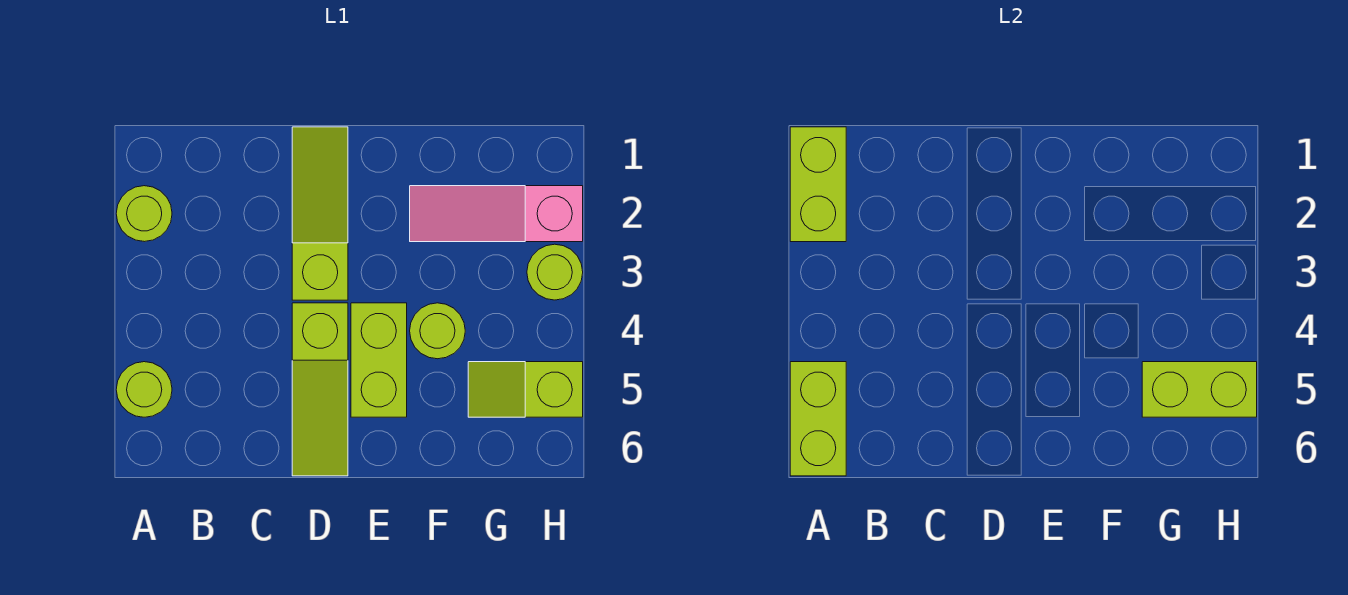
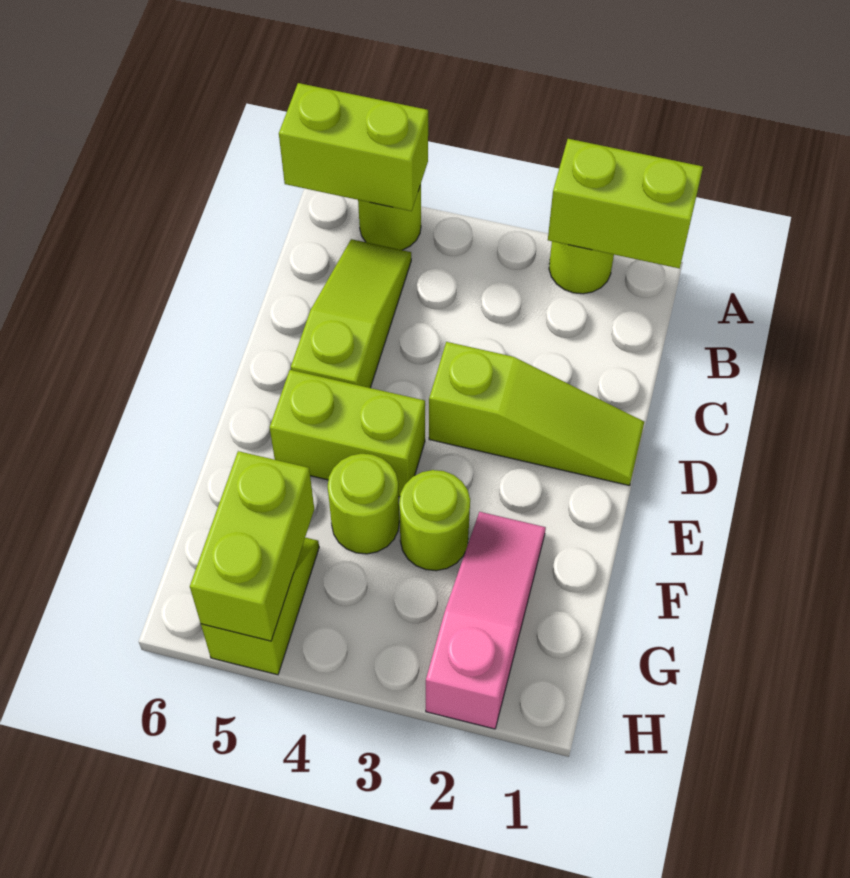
lime 1x3 slope [292,303,348,476] -> lime 1x3 slope turned to [291,239,411,388]
lime 1x1 round brick [527,244,583,300] -> lime 1x1 round brick moved to [399,470,470,571]

